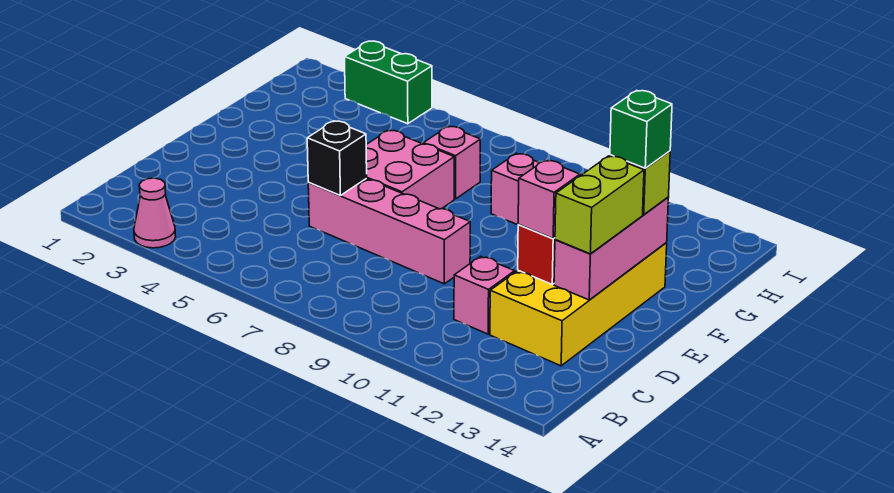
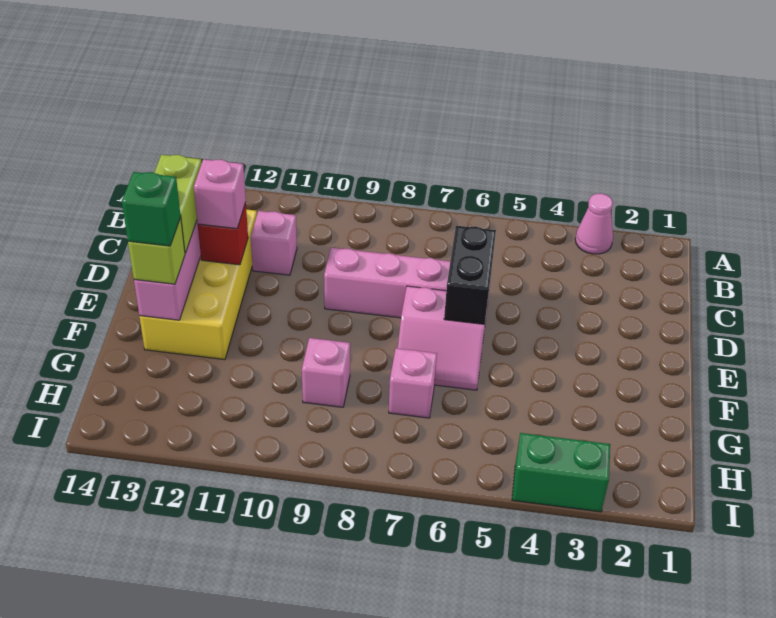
black 1x1 brick [307,121,367,196] -> black 1x2 brick [444,226,496,324]
pink 2x2 brick [366,130,454,209] -> pink 2x2 slope [398,286,486,390]

